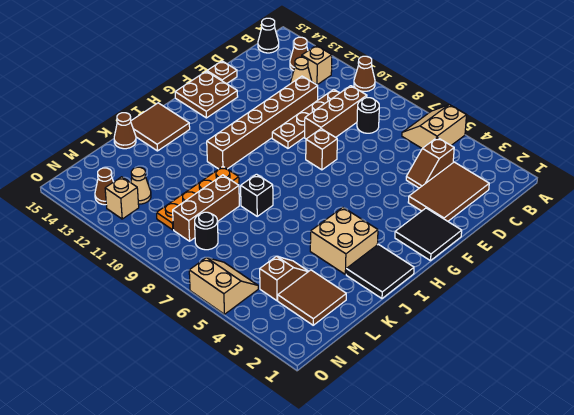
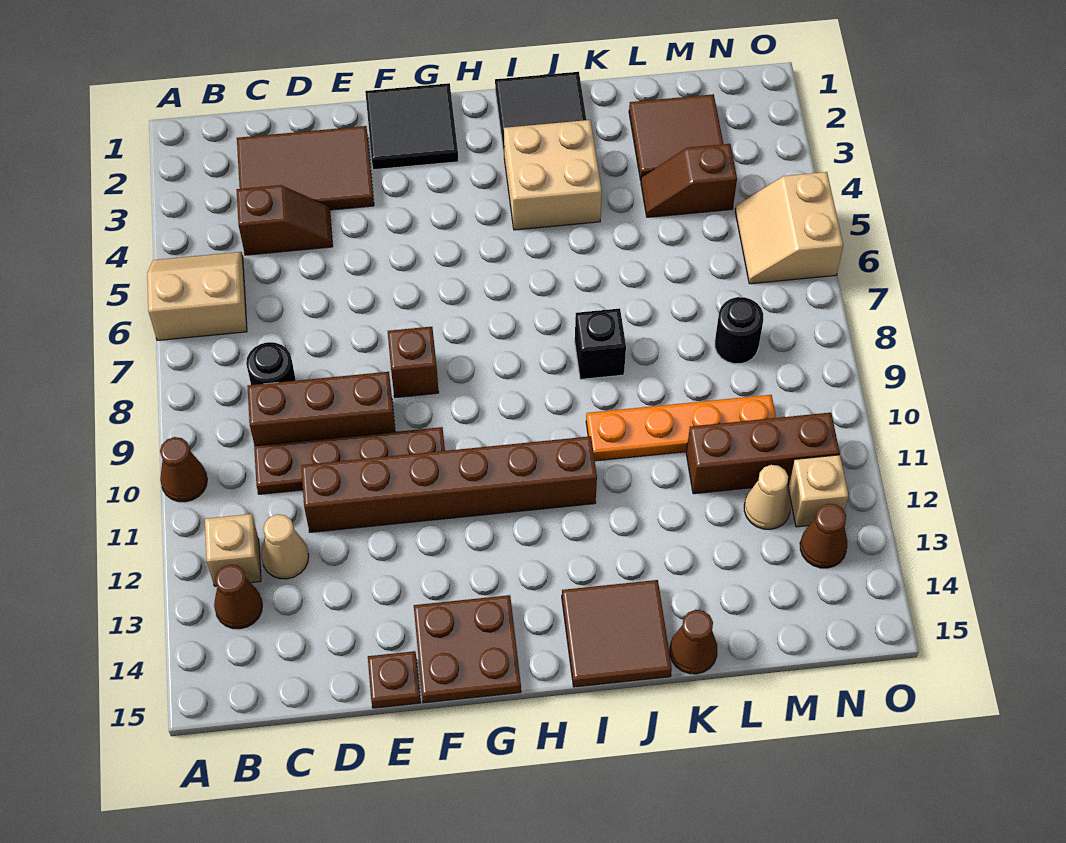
tan 2x2 slope [402,105,466,148] -> tan 2x2 slope turned to [147,252,247,340]
black 1x1 cone [258,18,279,53] -> none
brown 1x3 brick [173,175,239,241] -> brown 1x3 brick moved to [686,413,840,494]

